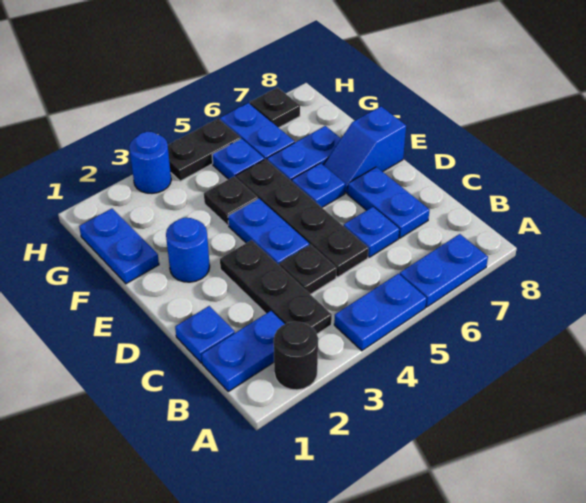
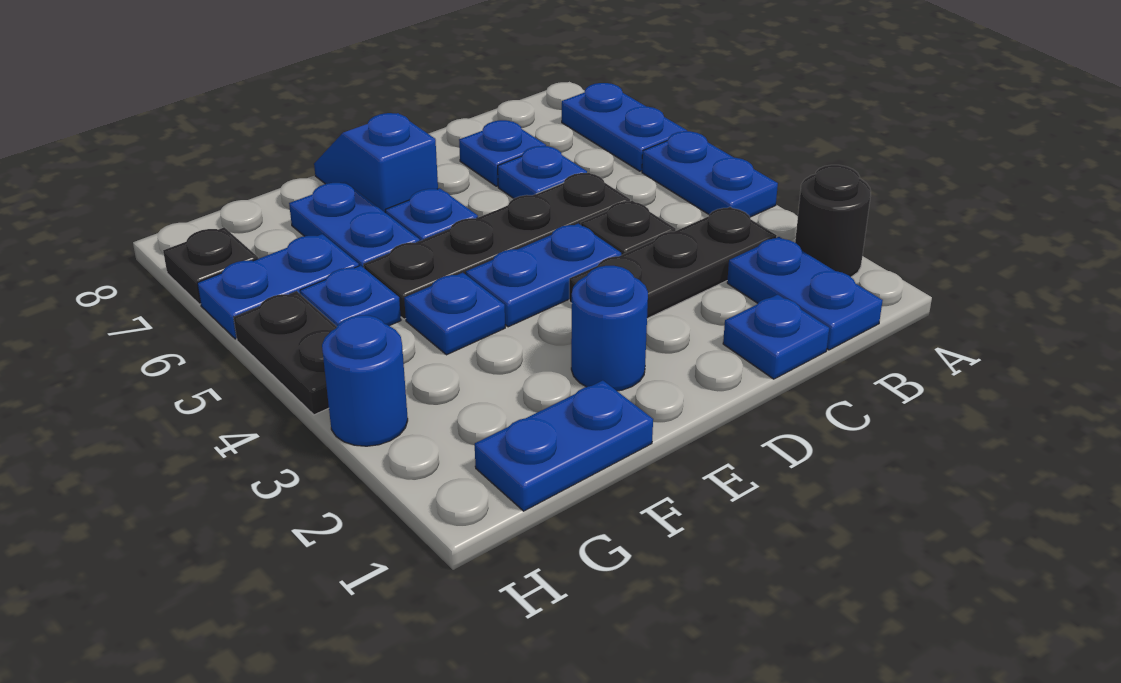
blue 1x2 plate [347,167,429,238] -> blue 1x1 plate [459,120,546,186]
blue 1x2 slope [324,106,406,193] -> blue 1x2 slope turned to [314,113,438,212]
black 1x1 plate [204,176,258,225] -> blue 1x1 plate [404,273,505,355]

